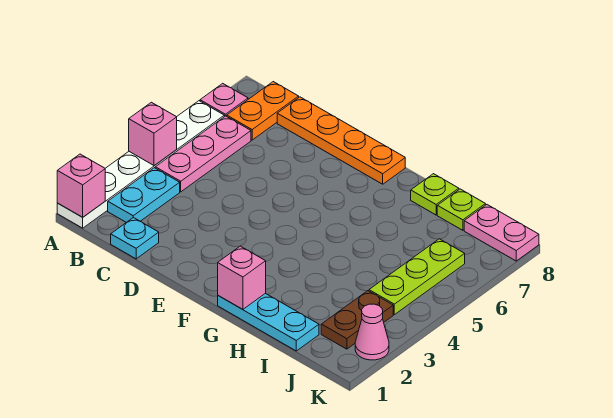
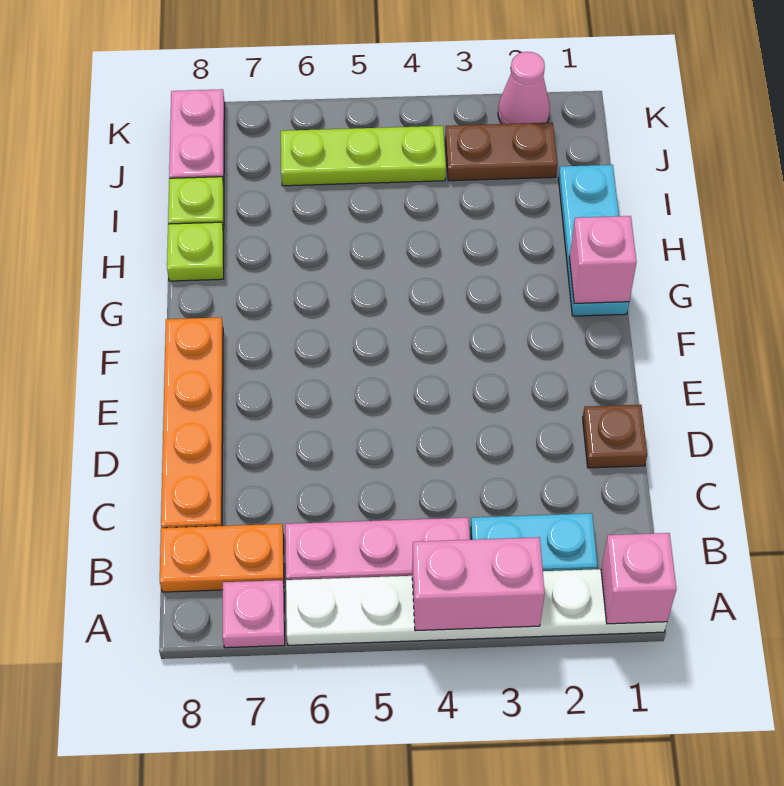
pink 1x1 brick [129,102,177,166] -> pink 1x2 brick [412,537,545,631]
cyan 1x1 plate [111,218,159,259] -> none
none -> brown 1x1 plate [583,405,647,468]

